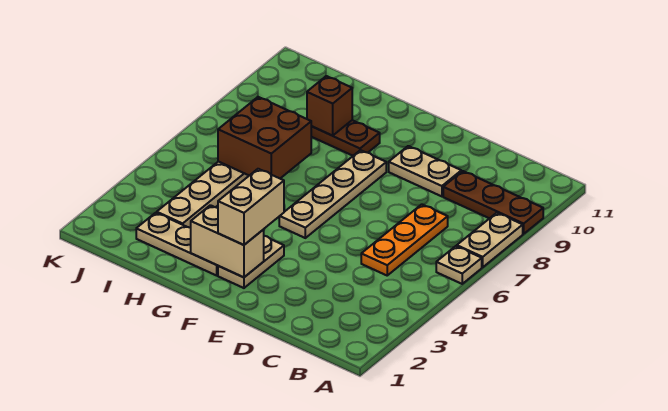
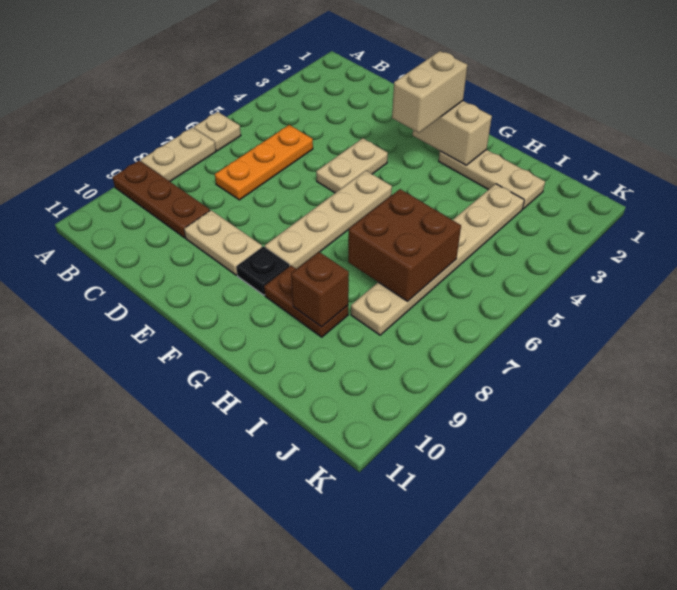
tan 1x2 plate [218,236,284,288] -> tan 1x2 plate moved to [316,138,388,193]
none -> black 1x1 plate [237,246,290,295]

